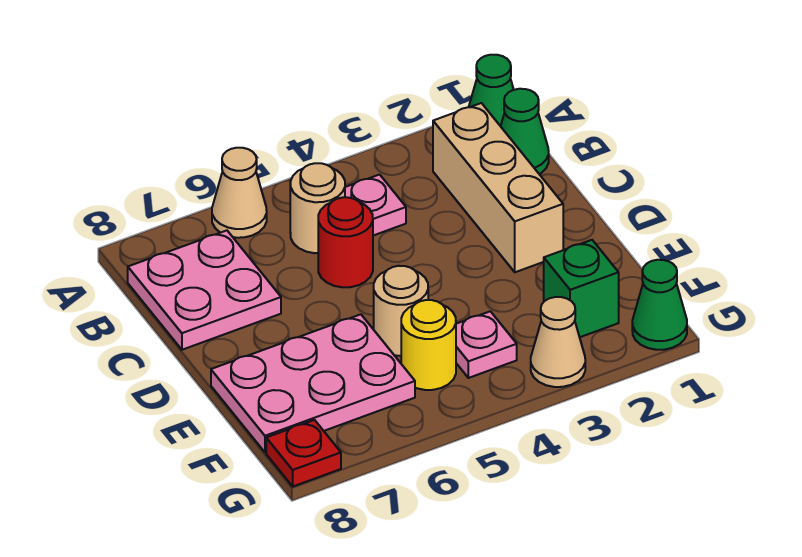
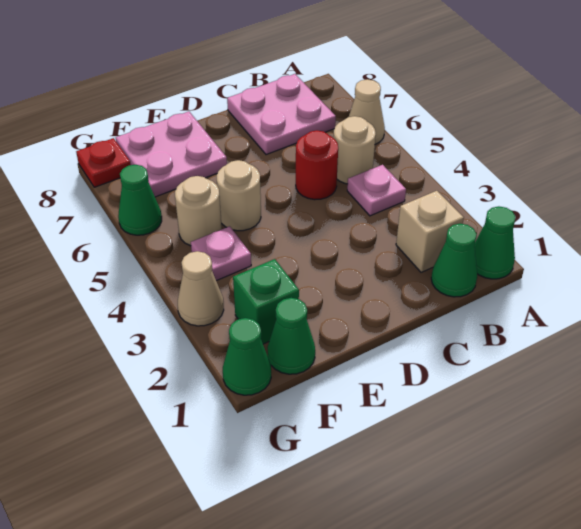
tan 1x3 brick [433,103,563,272] -> tan 1x1 brick [396,191,464,272]
pink 2x3 plate [211,314,415,452] -> pink 2x2 plate [116,112,227,197]
none -> green 1x1 cone [267,298,315,374]
yellow 1x1 round brick [401,300,456,390] -> tan 1x1 round brick [175,176,222,246]
none -> green 1x1 cone [118,165,162,235]

